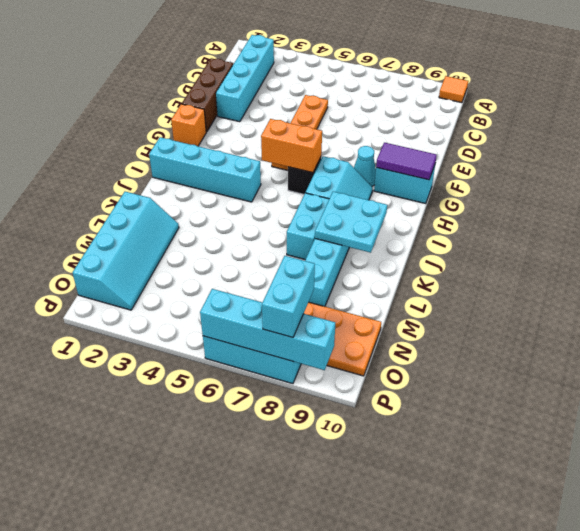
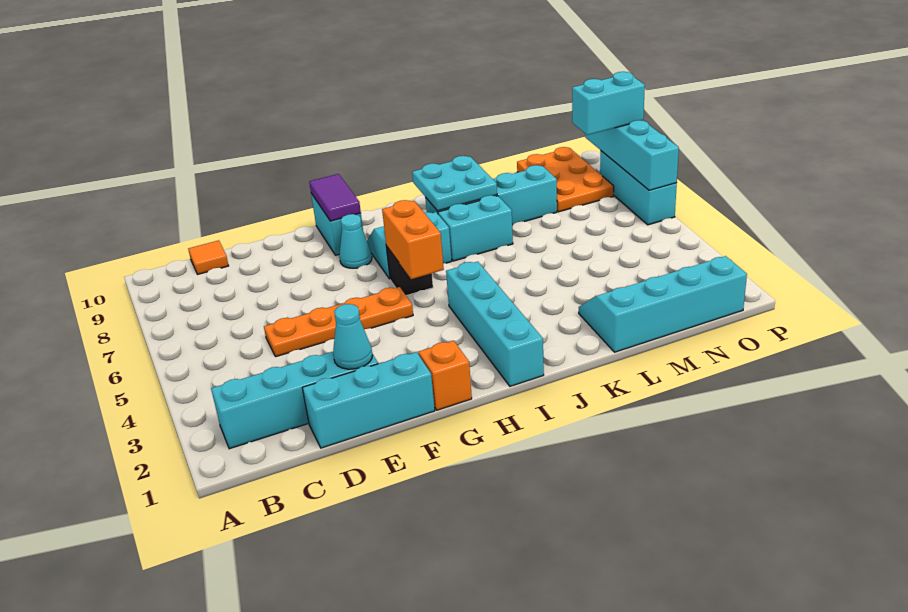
orange 1x1 tile [439,76,468,103] -> orange 1x1 tile moved to [188,240,229,274]
brown 1x3 brick [182,58,233,132] -> cyan 1x3 brick [302,352,435,448]
none -> cyan 1x1 cone [333,304,372,369]

